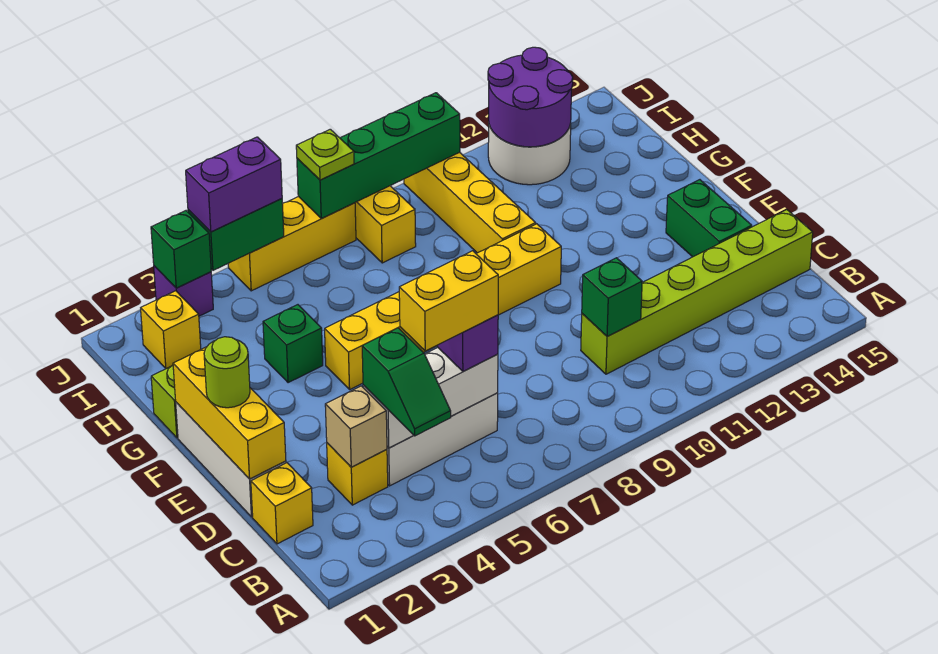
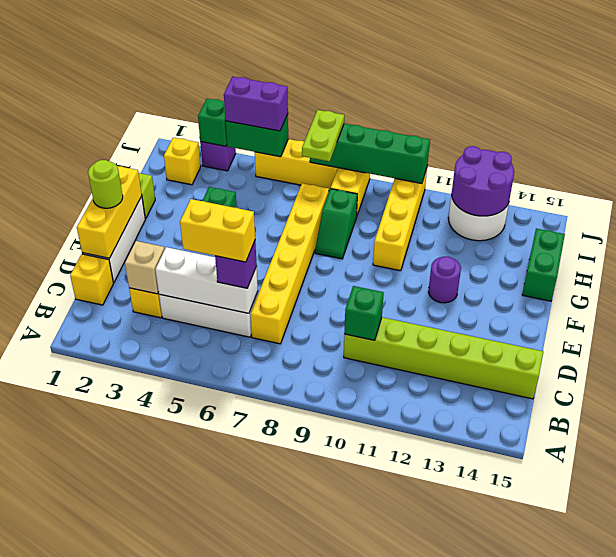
green 1x2 slope [362,328,451,436] -> green 1x2 slope moved to [315,189,357,259]
green 1x2 brick [666,180,752,257] -> green 1x2 brick moved to [522,229,565,301]
yellow 1x6 brick [325,224,561,389] -> yellow 1x6 brick turned to [250,183,329,344]
none -> purple 1x1 round brick [429,257,461,303]
lime 1x1 plate [296,129,354,180] -> lime 1x2 plate [302,110,344,161]

